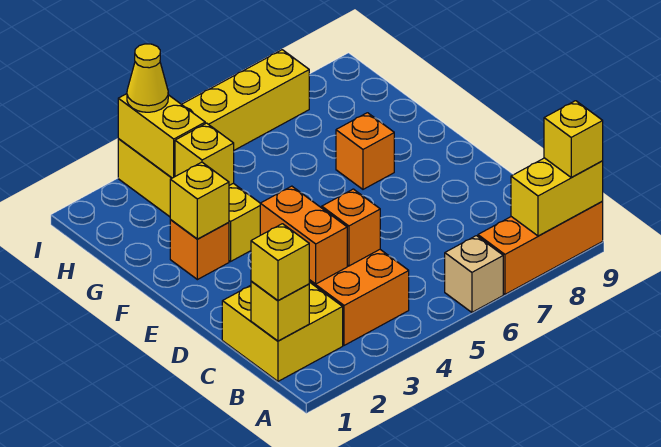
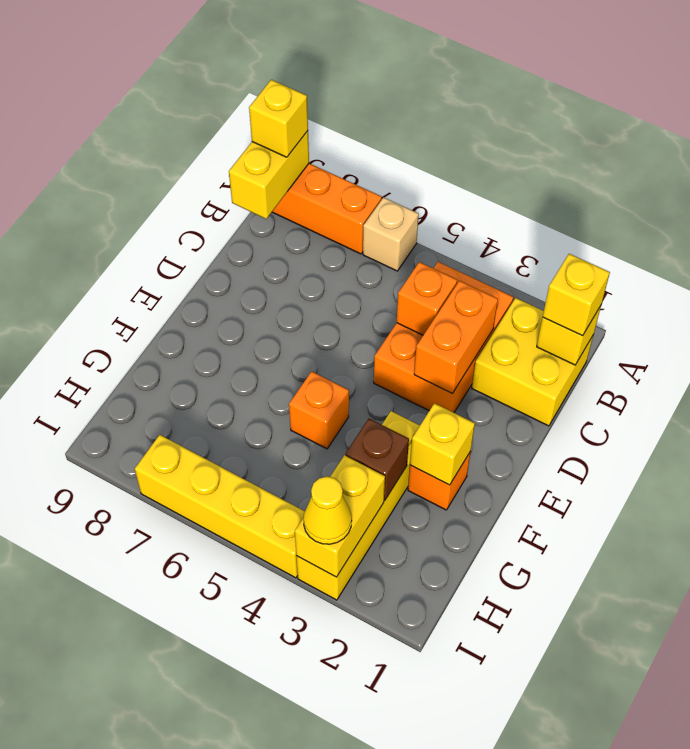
yellow 1x2 brick [511,158,603,236] -> yellow 1x2 brick turned to [229,131,309,219]
orange 1x1 brick [336,113,394,189] -> orange 1x1 brick moved to [289,371,349,449]
yellow 1x1 brick [175,123,234,185] -> brown 1x1 brick [346,419,409,500]

